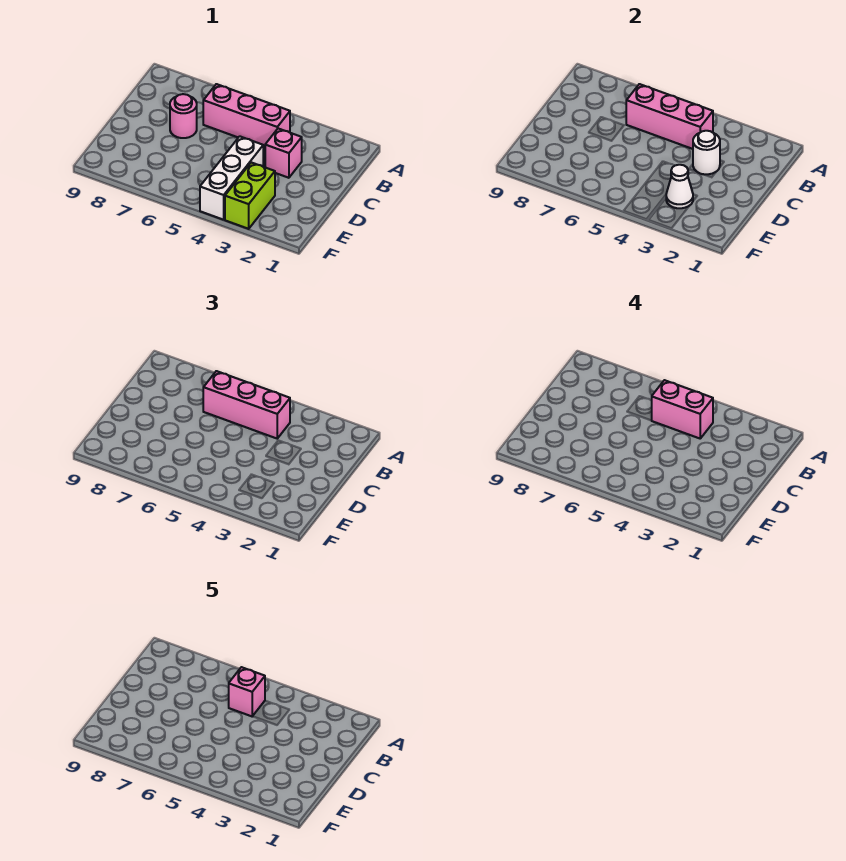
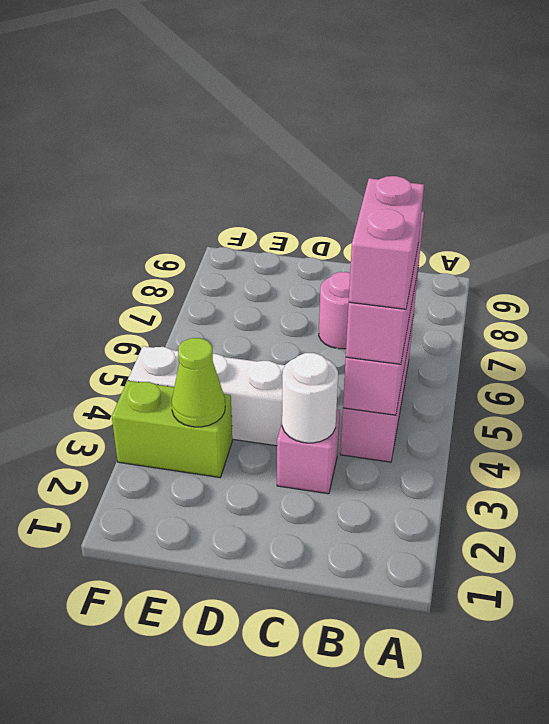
pink 1x1 brick [229,667,265,716] -> none
white 1x1 cone [666,165,693,208] -> lime 1x1 cone [172,338,225,427]

